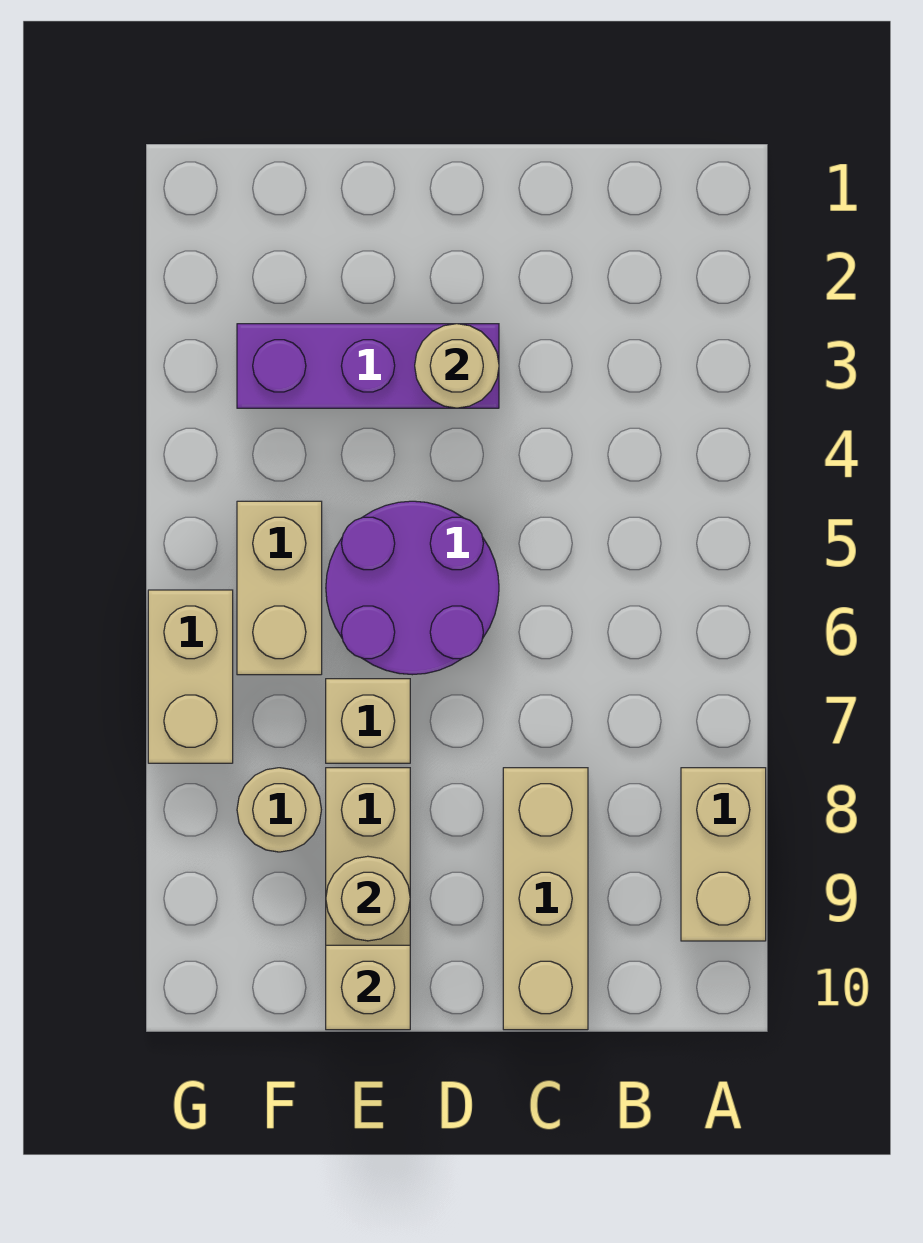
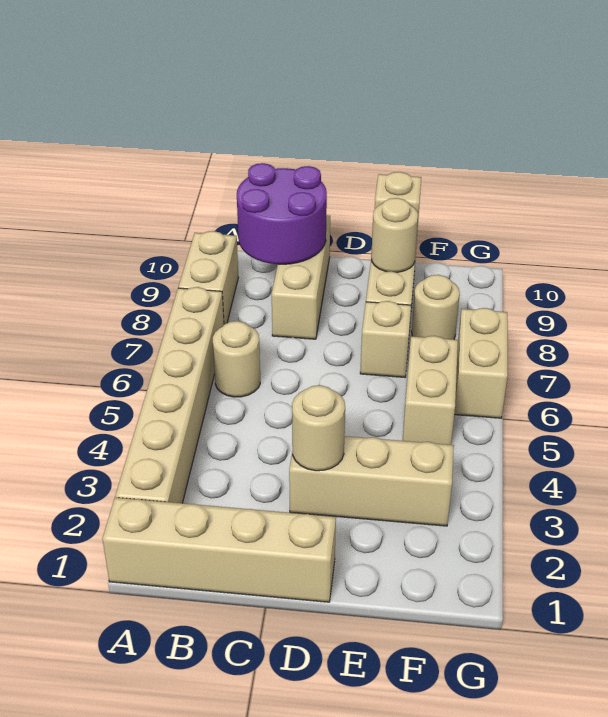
none -> tan 1x4 brick [102,497,336,602]
none -> tan 1x6 brick [115,287,224,503]
none -> tan 1x1 round brick [213,321,260,397]
purple 1x3 brick [237,324,499,408] -> tan 1x3 brick [289,436,454,526]
purple 2x2 round brick [326,501,499,675] -> purple 2x2 round brick moved to [237,163,327,264]

